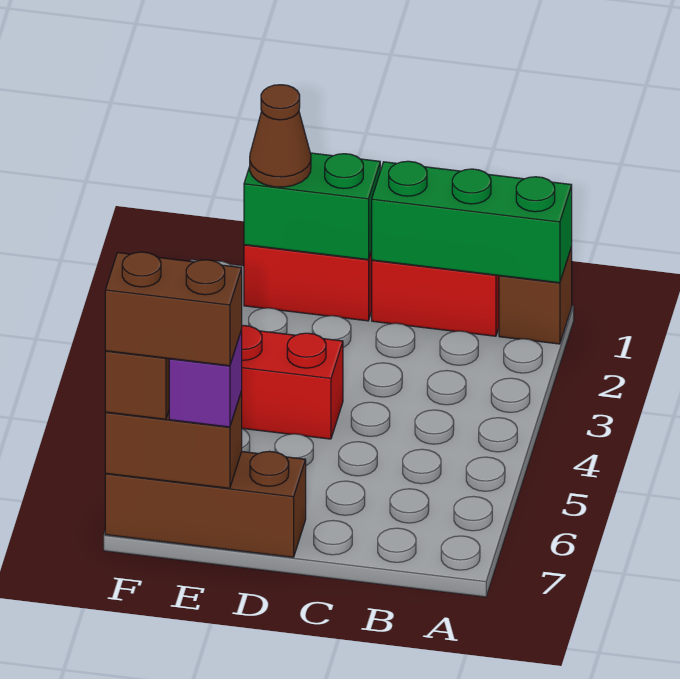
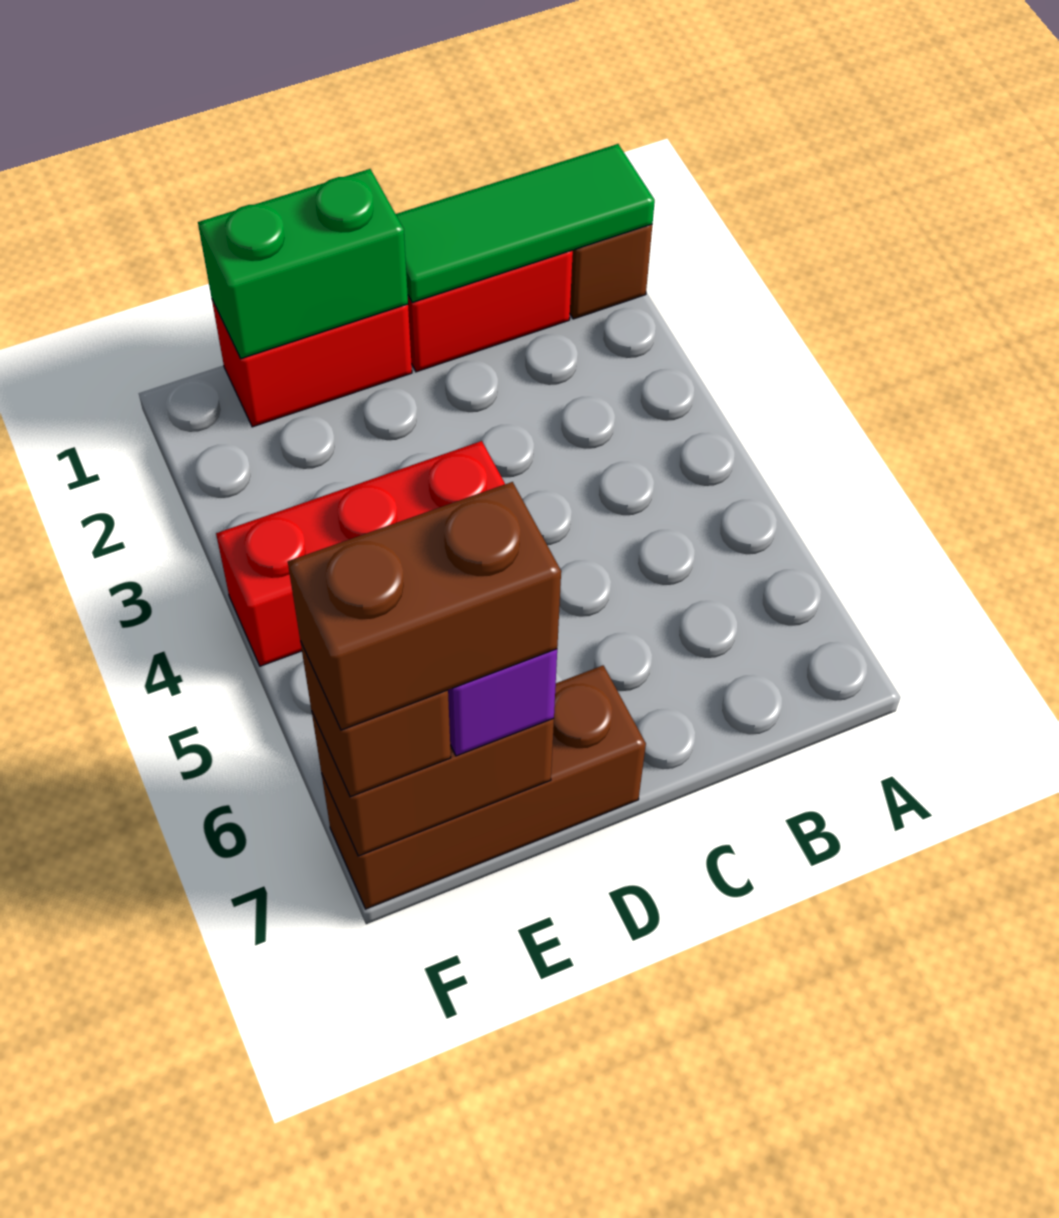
green 1x3 brick [372,161,572,283] -> green 1x3 tile [396,144,655,303]
brown 1x1 cone [250,85,311,187] -> none

